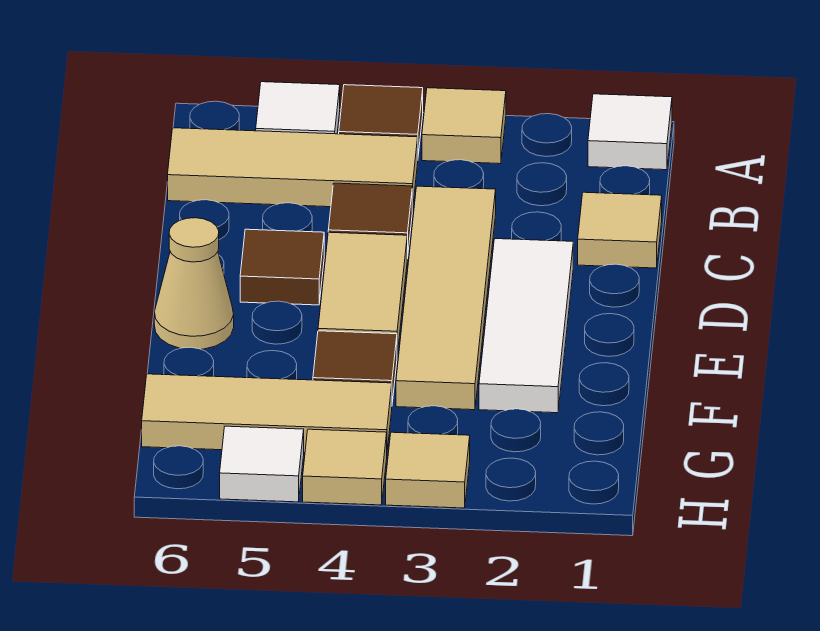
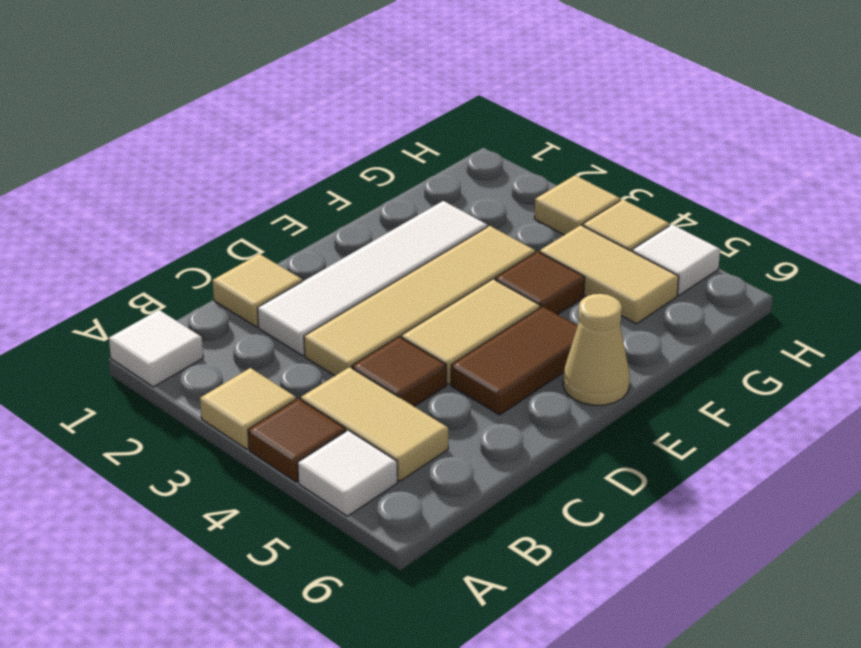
tan 1x3 tile [168,128,418,209] -> tan 1x2 tile [301,367,448,481]
white 1x3 tile [479,239,573,413] -> white 1x4 tile [258,201,487,356]
brown 1x1 tile [240,229,324,305] -> brown 1x2 tile [451,307,578,415]
tan 1x3 tile [142,374,392,453] -> tan 1x2 tile [540,225,679,324]

